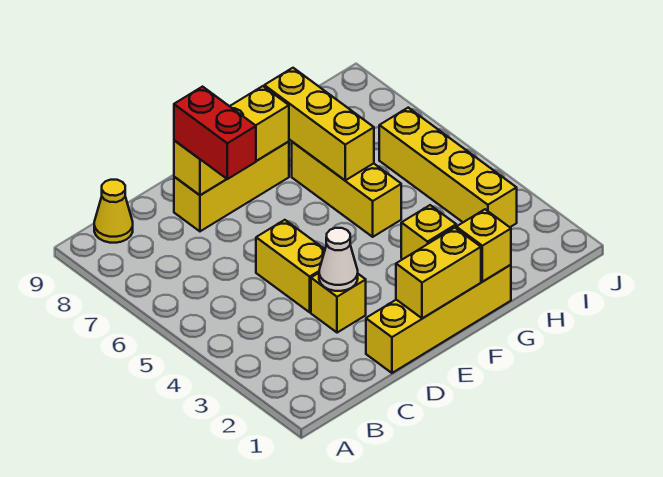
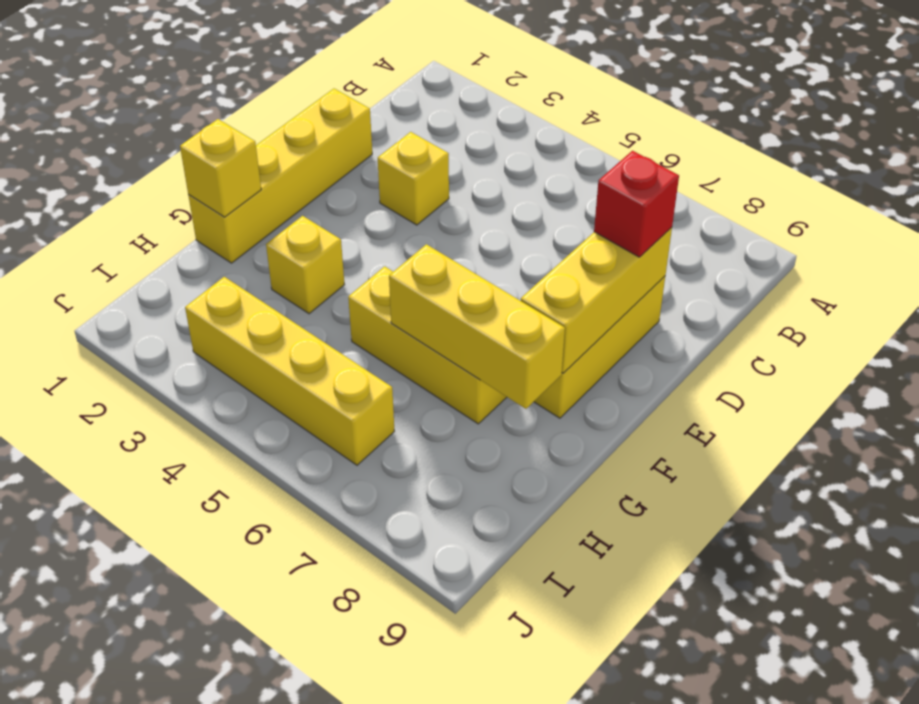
yellow 1x1 cone [94,180,133,243] -> none
white 1x1 cone [319,228,358,291] -> none
yellow 1x2 brick [256,220,325,312] -> none
red 1x2 brick [174,87,256,179] -> red 1x1 brick [594,151,679,257]
yellow 1x2 brick [396,228,481,318] -> none

